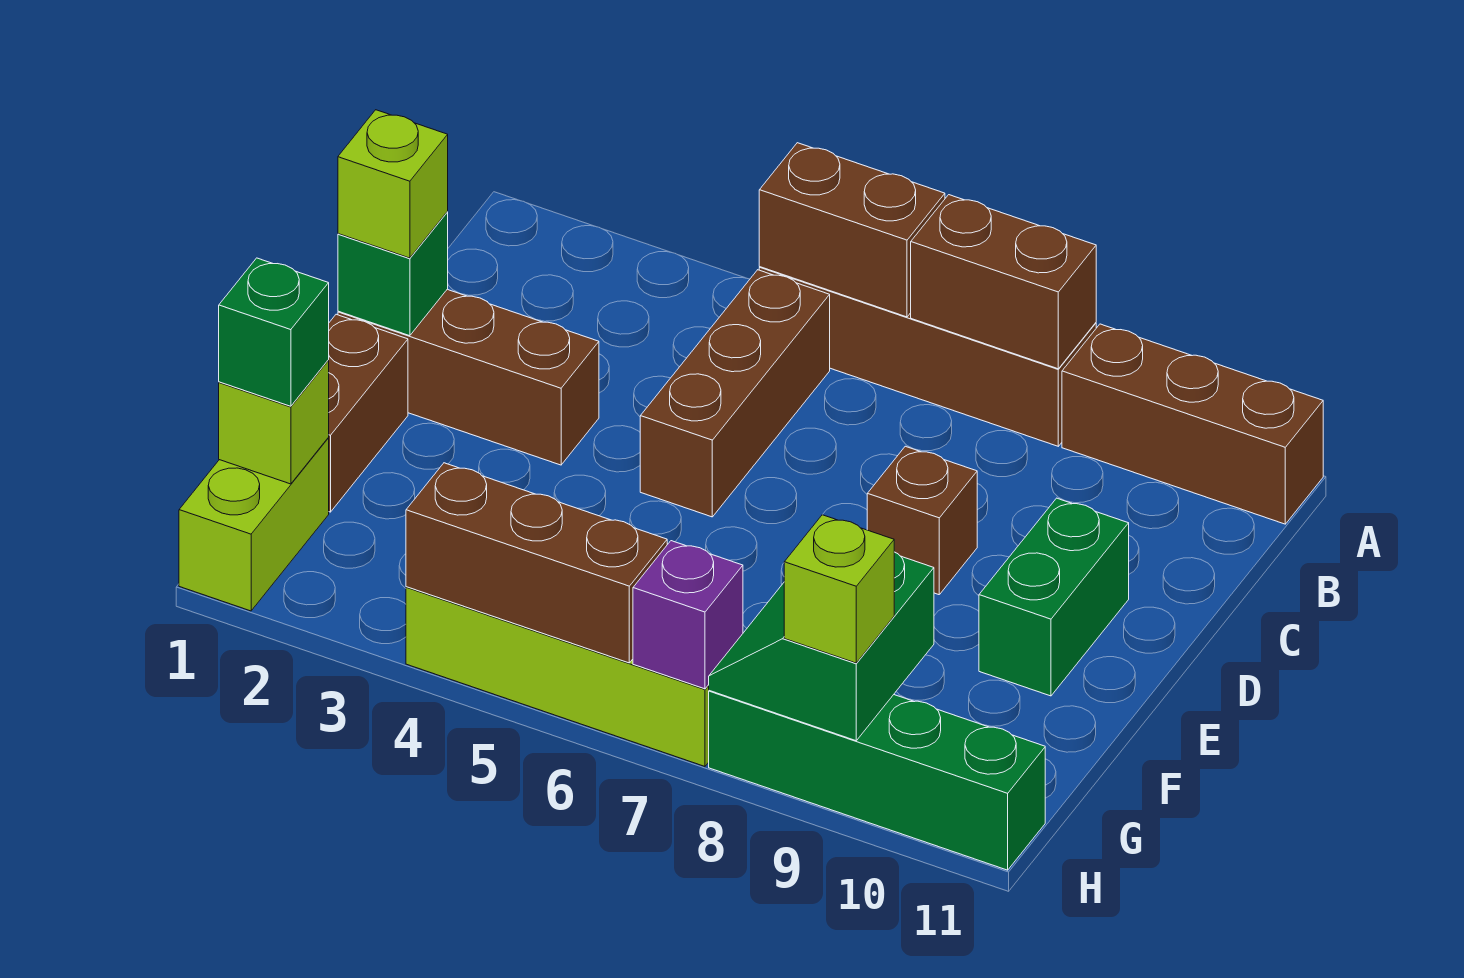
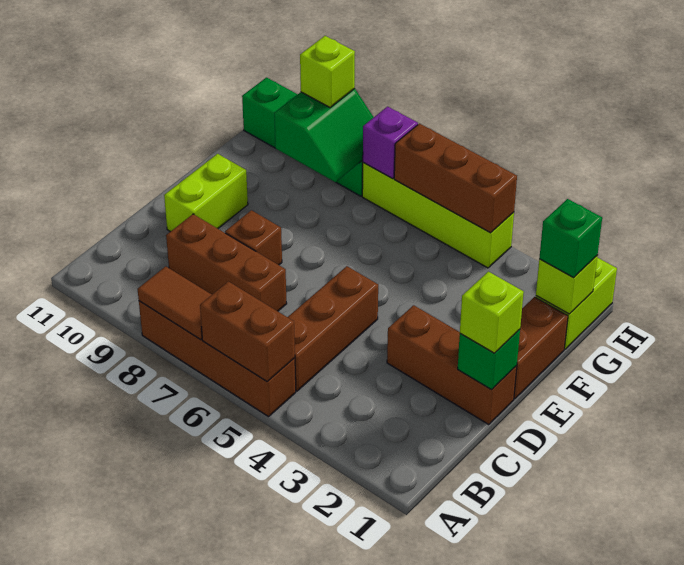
brown 1x2 brick [911,195,1096,369] -> brown 1x2 tile [138,266,212,340]
brown 1x3 brick [1062,324,1323,524] -> brown 1x3 brick moved to [166,214,287,311]
green 1x2 brick [979,498,1129,696] -> lime 1x2 brick [164,154,248,232]

